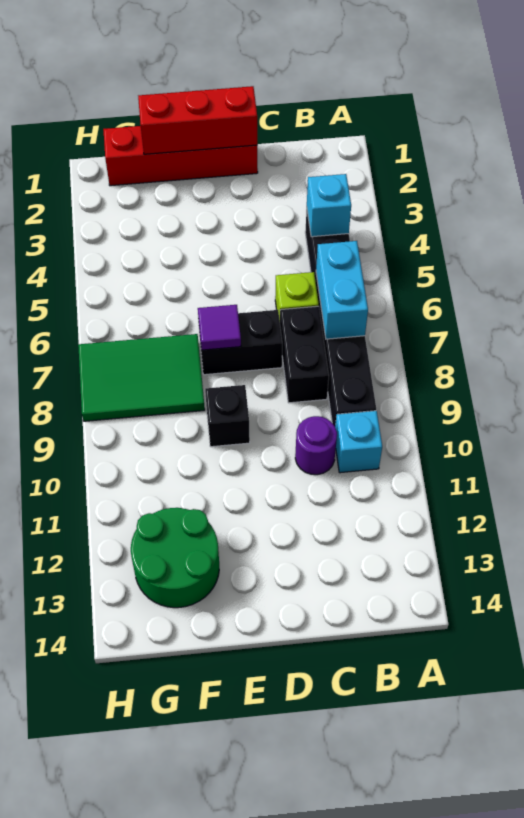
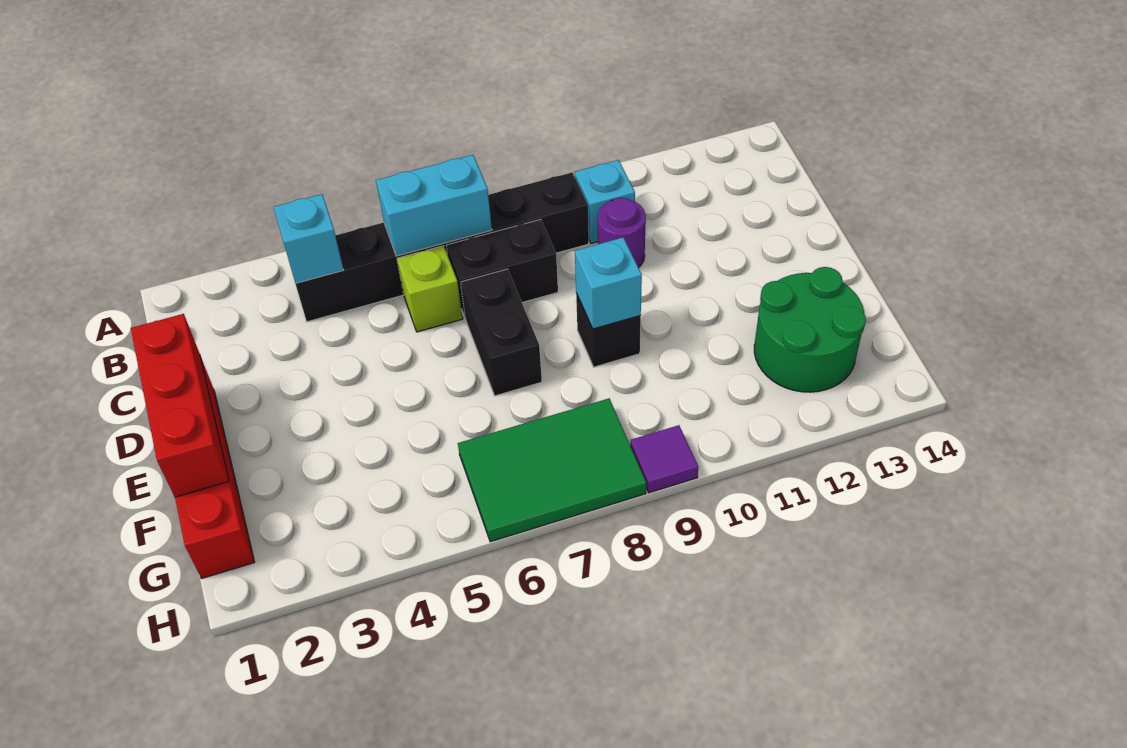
purple 1x1 tile [198,305,241,350] -> purple 1x1 tile moved to [630,425,698,493]
none -> cyan 1x1 brick [575,237,642,329]
green 2x3 tile [78,334,205,421] -> green 2x3 tile turned to [458,399,646,542]

